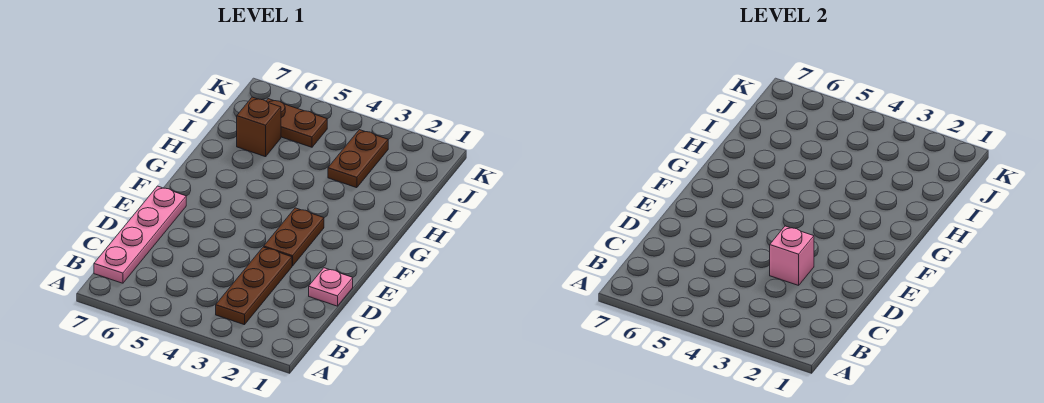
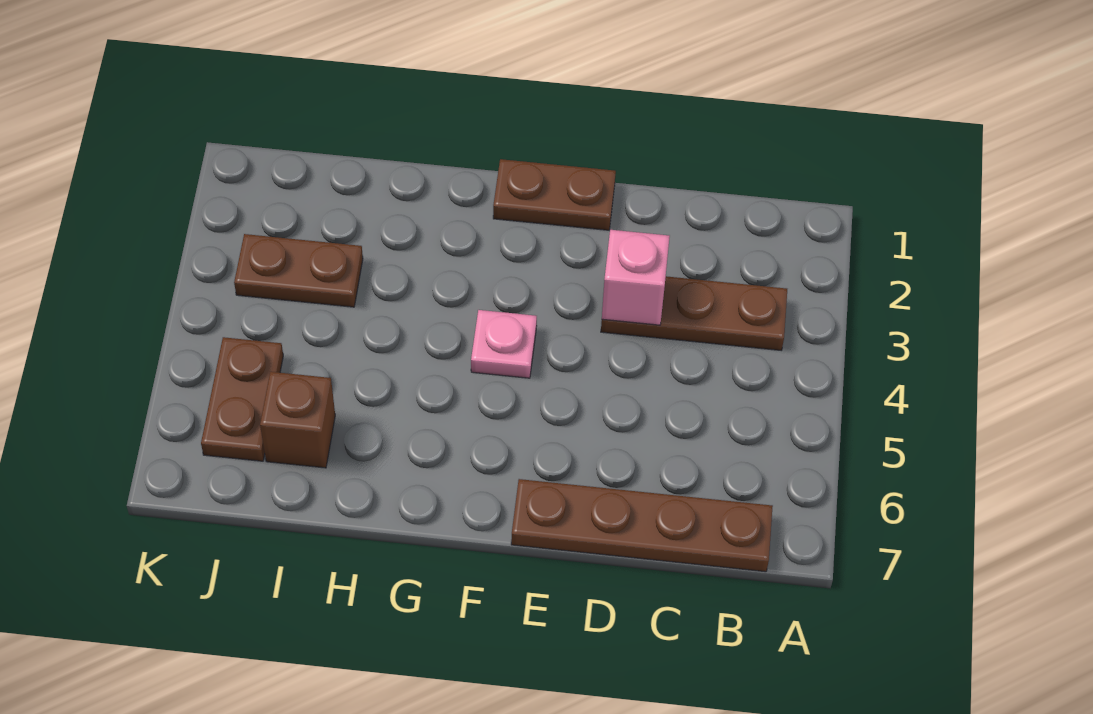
pink 1x4 plate [94,186,186,283] -> brown 1x4 plate [511,479,773,572]
pink 1x1 plate [309,268,353,306] -> pink 1x1 plate moved to [471,310,537,378]
brown 1x2 plate [264,208,324,266] -> brown 1x2 plate moved to [493,159,616,230]

